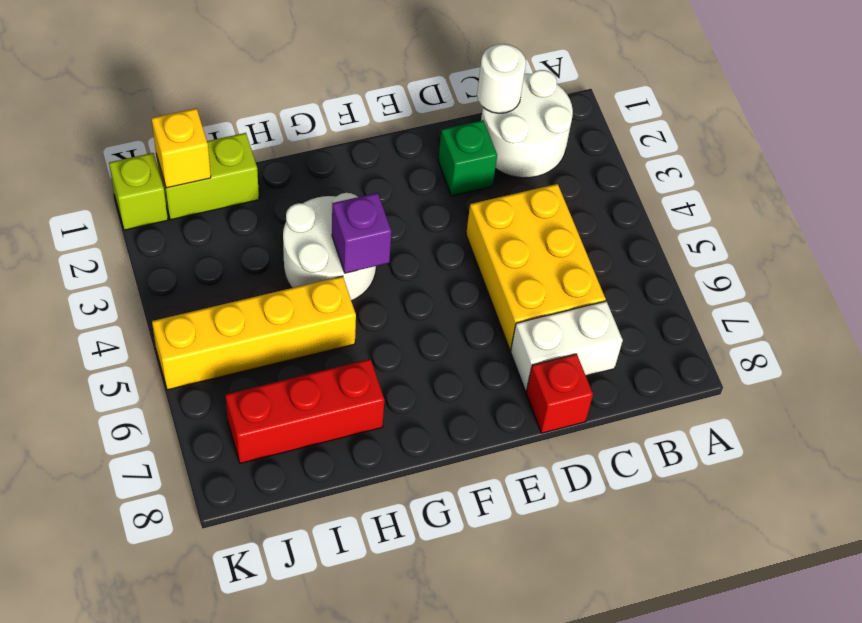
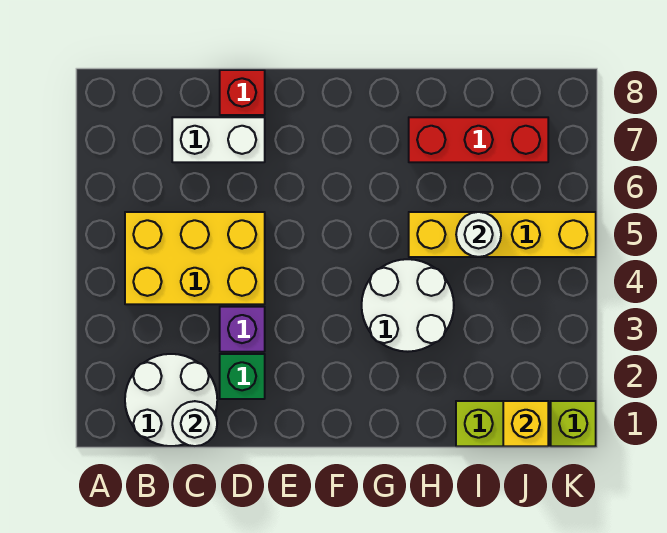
yellow 2x3 brick [466,184,606,350] -> yellow 2x3 brick turned to [125,212,265,304]
purple 1x1 brick [332,193,391,273] -> purple 1x1 brick moved to [220,307,265,352]
none -> white 1x1 round brick [456,212,501,257]

